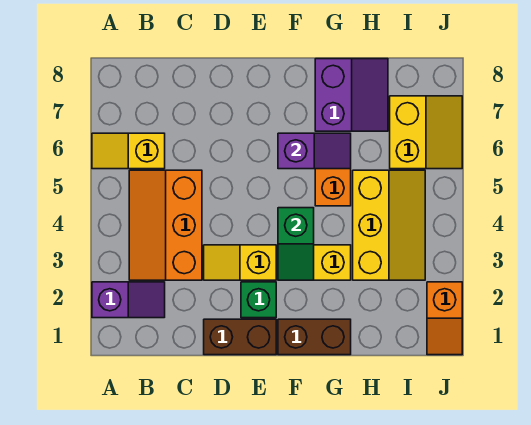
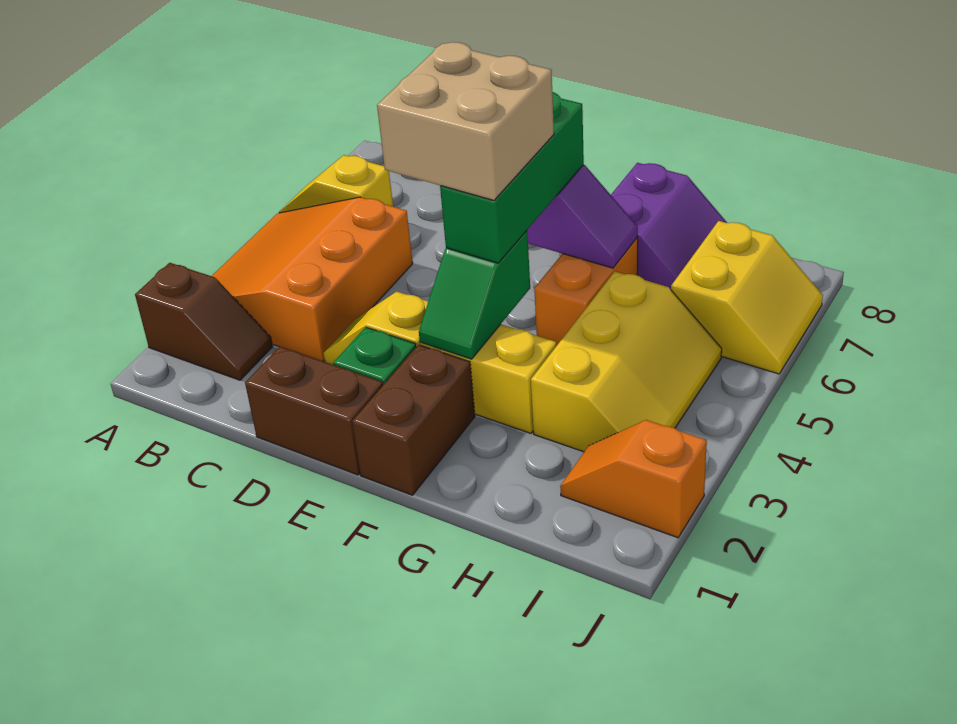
purple 1x2 slope [92,282,165,318] -> brown 1x2 slope [135,263,273,380]
orange 2x3 slope [129,170,202,280] -> orange 3x3 slope [212,197,413,361]
none -> tan 2x2 brick [377,42,554,200]
brown 1x2 brick [278,319,351,355] -> brown 1x2 brick turned to [352,345,475,495]
none -> green 1x3 brick [440,92,584,263]
orange 1x2 slope [427,282,462,355] -> orange 1x2 slope turned to [560,420,707,538]

